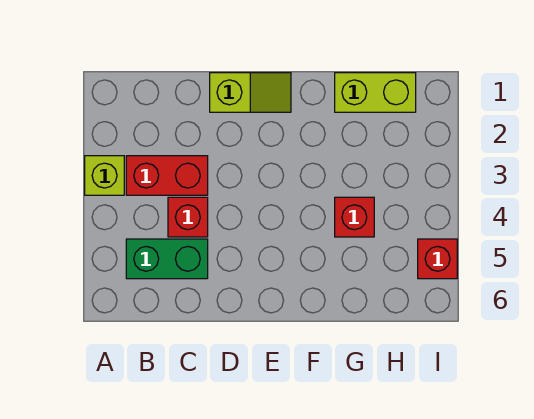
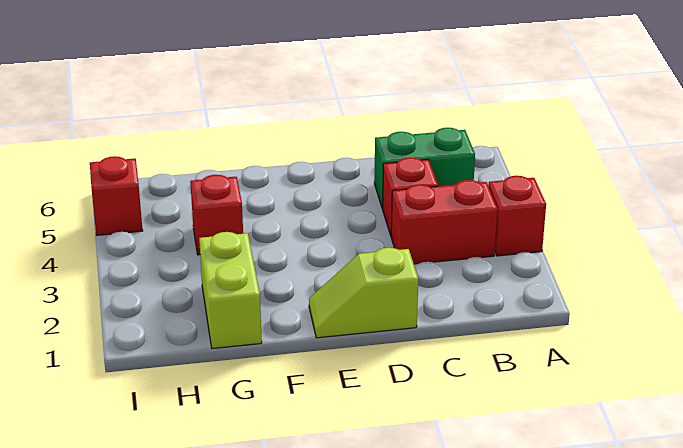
lime 1x1 brick [85,156,124,195] -> red 1x1 brick [489,176,546,256]
lime 1x2 brick [335,73,416,112] -> lime 1x2 brick turned to [199,232,262,348]

